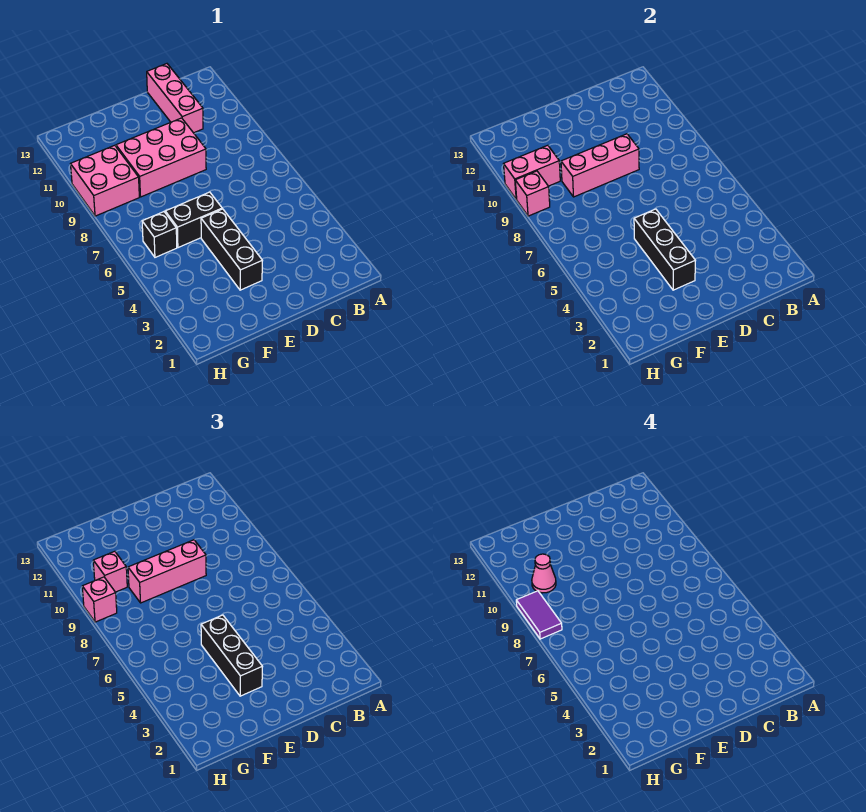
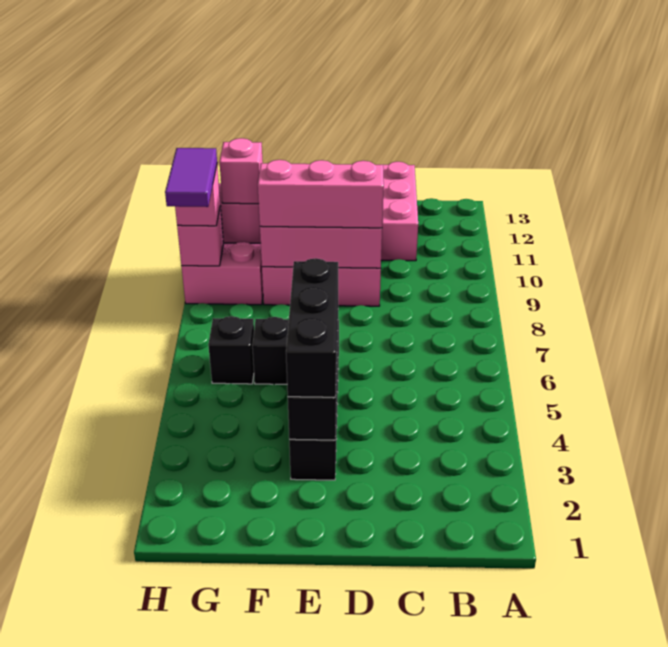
pink 1x1 cone [532,554,556,593] -> none

